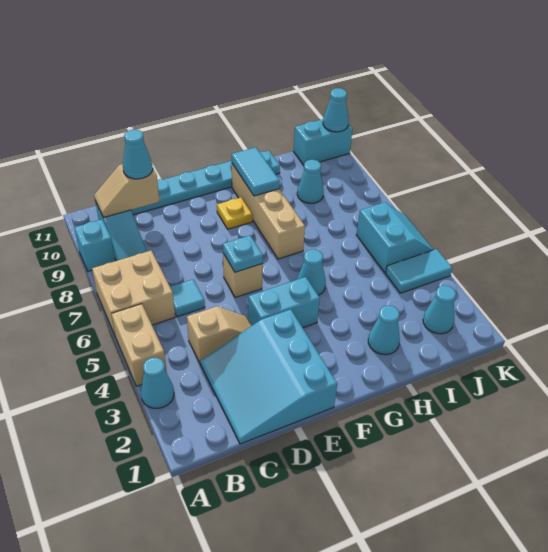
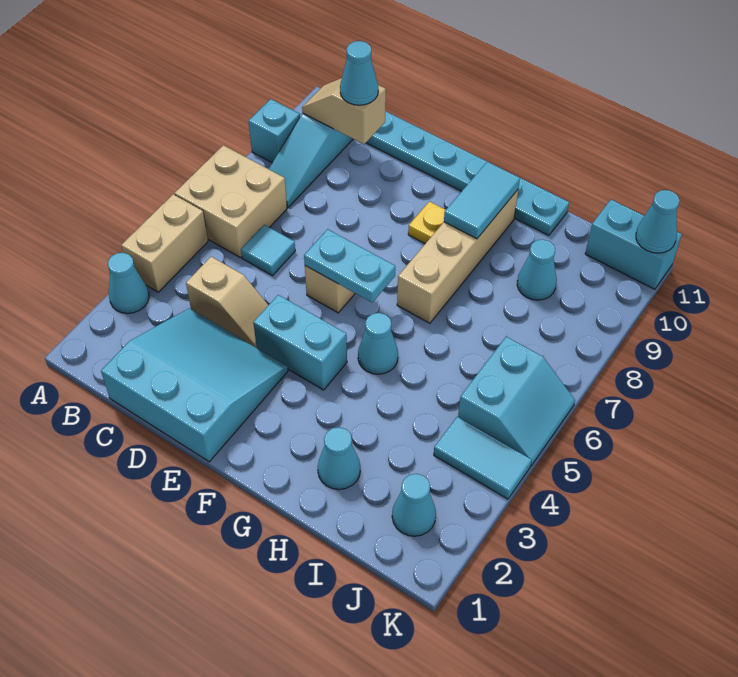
cyan 3x3 slope [200,309,337,444] -> cyan 3x3 slope turned to [101,308,288,462]
cyan 1x1 plate [223,236,263,272] -> cyan 1x2 plate [304,229,395,302]

